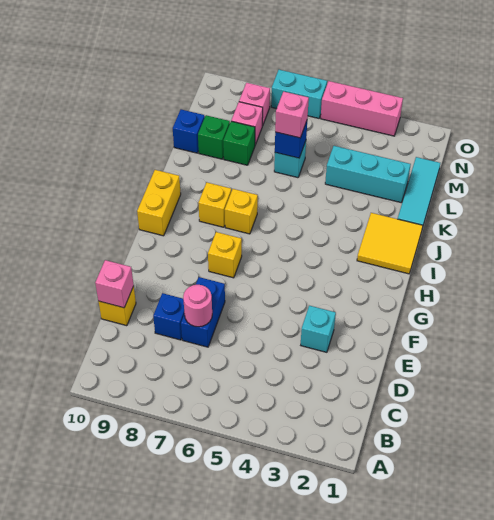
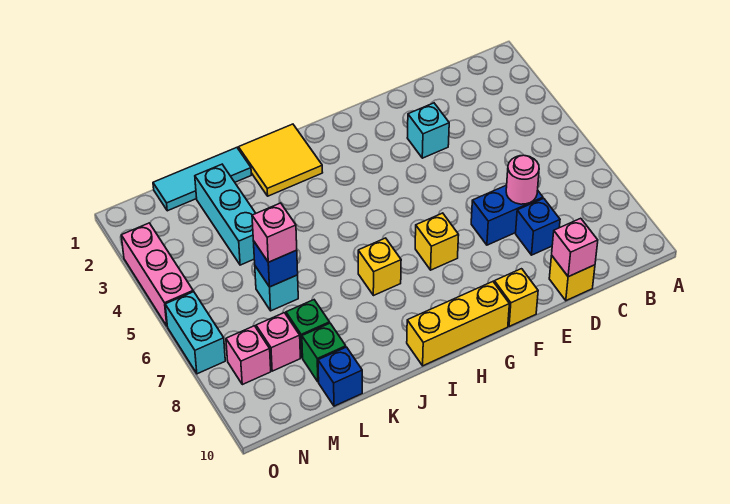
yellow 1x2 brick [137,170,181,236] -> yellow 1x3 brick [407,282,509,366]
yellow 1x1 brick [198,183,231,227] -> yellow 1x1 brick moved to [494,269,538,326]

